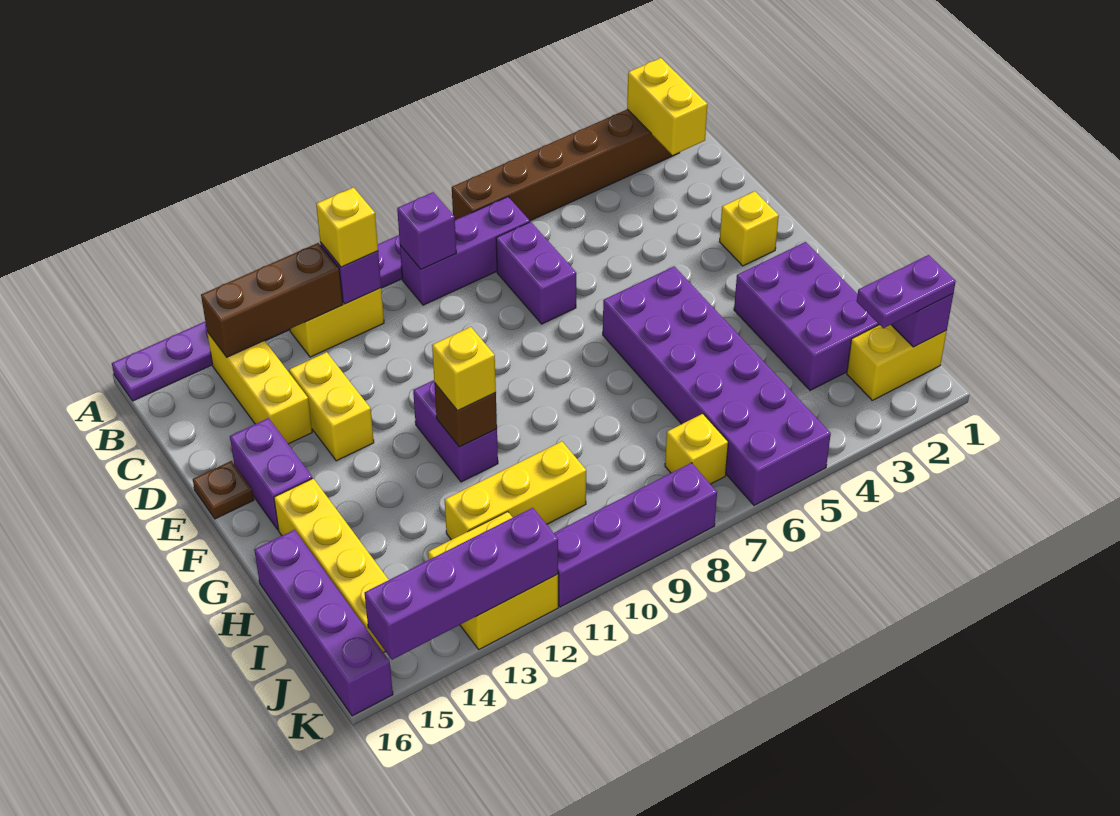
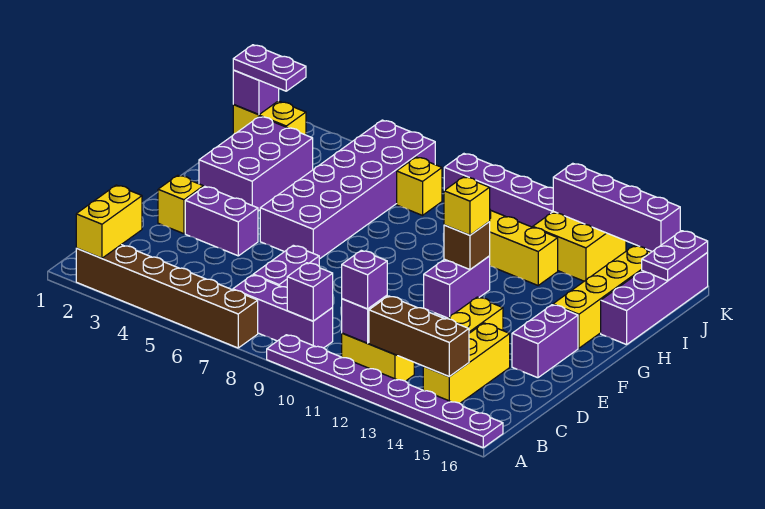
yellow 1x1 brick [316,188,378,267] -> purple 1x1 brick [342,250,387,309]
none -> purple 1x2 brick [185,187,258,256]
brown 1x1 plate [193,461,254,519] -> none
none -> purple 1x2 plate [642,231,708,281]

